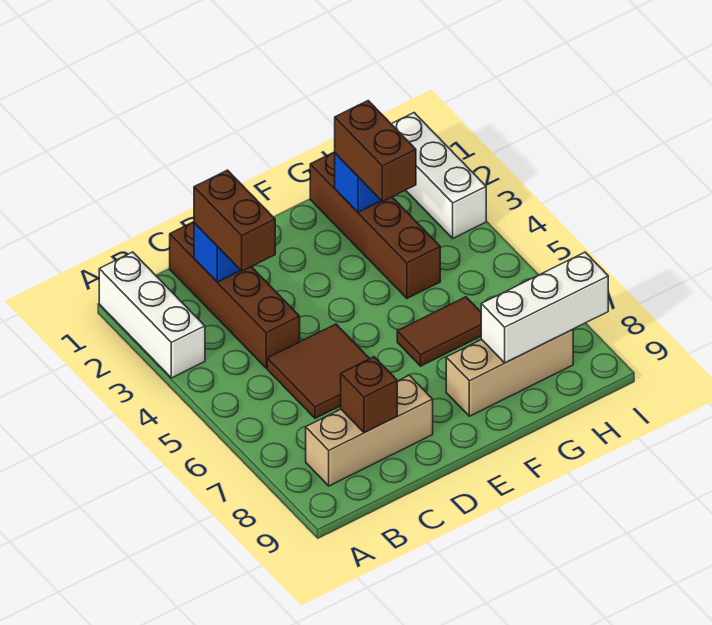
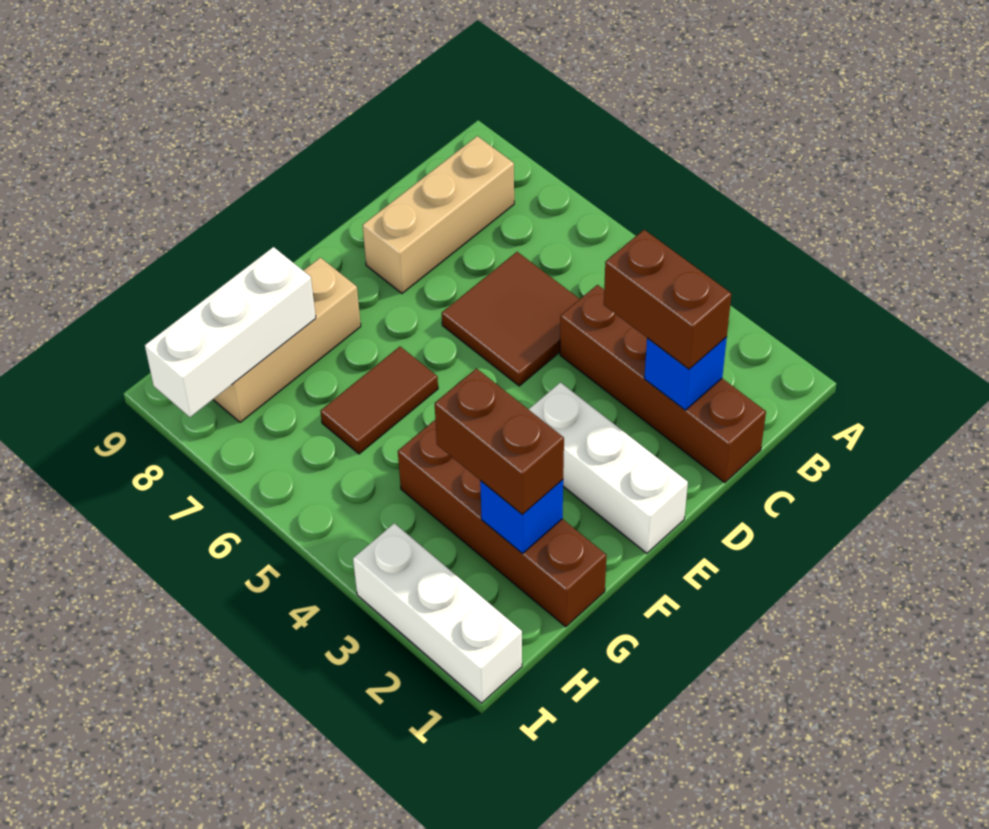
white 1x3 brick [99,252,205,378] -> white 1x3 brick moved to [529,382,688,553]
brown 1x1 brick [341,357,397,433] -> none

